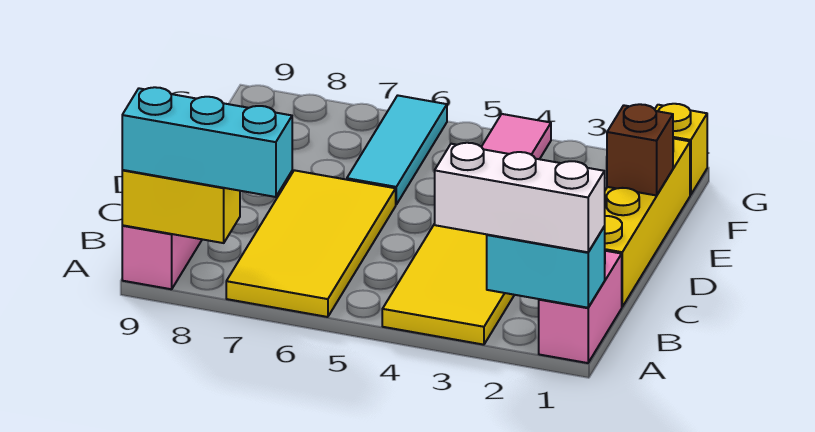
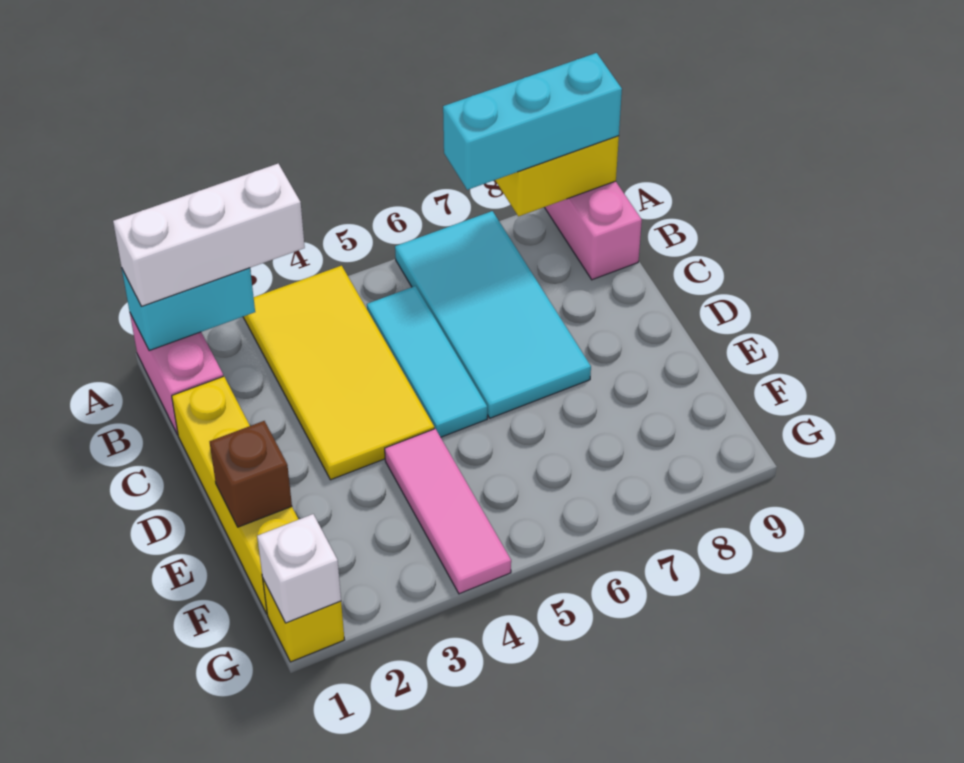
yellow 2x4 tile [226,170,396,317] -> cyan 2x4 tile [395,211,591,418]
cyan 1x3 tile [347,95,447,204] -> cyan 1x3 tile moved to [367,286,487,437]
none -> white 1x1 brick [257,514,341,623]

